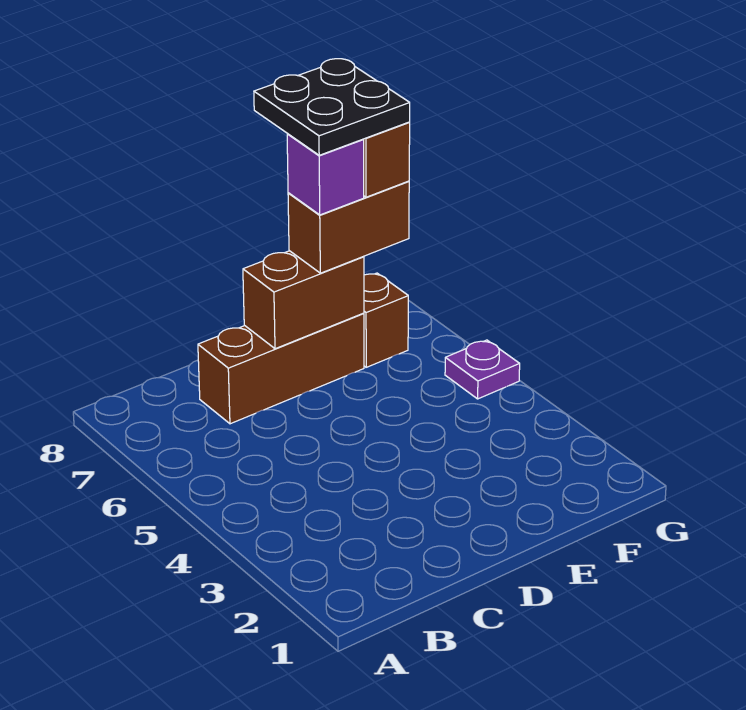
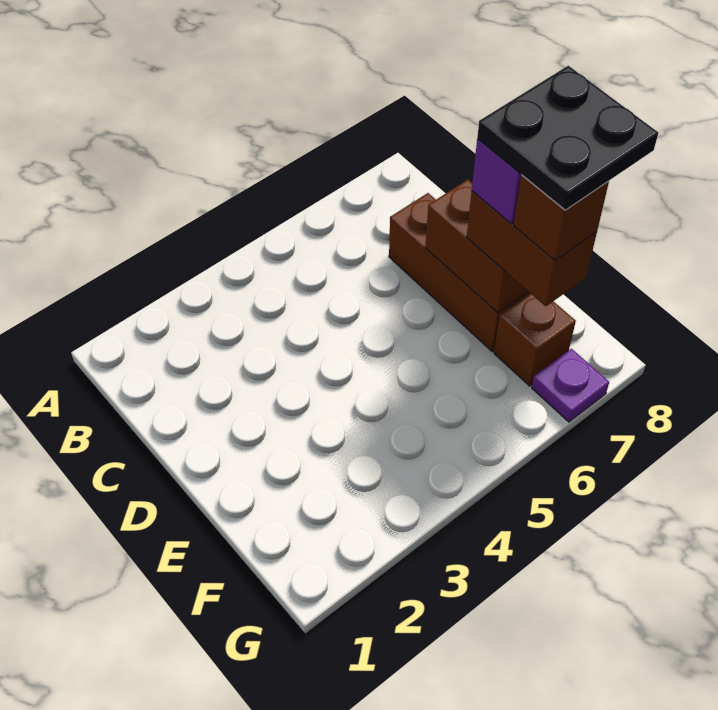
purple 1x1 plate [445,340,520,399] -> purple 1x1 plate moved to [532,349,609,422]

